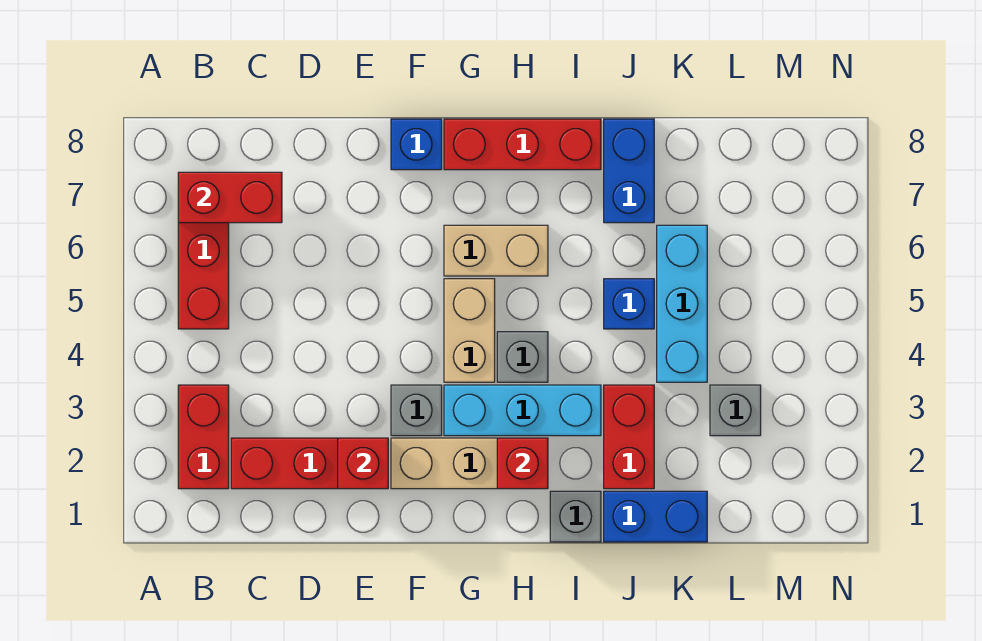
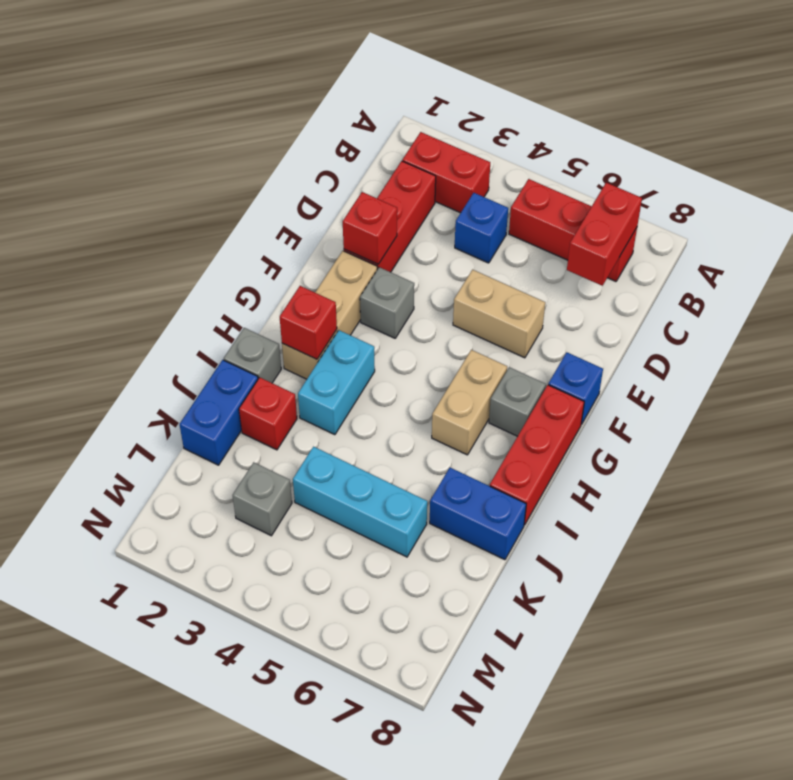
cyan 1x3 brick [444,385,601,436] -> cyan 1x2 brick [298,330,375,435]
tan 1x2 brick [444,279,495,382] -> tan 1x2 brick moved to [453,270,545,358]
grey 1x1 brick [497,332,548,382] -> grey 1x1 brick moved to [489,367,546,436]
red 1x2 brick [604,385,654,489] -> red 1x1 brick [239,377,297,450]
blue 1x1 brick [604,279,654,329] -> blue 1x1 brick moved to [455,193,508,263]

